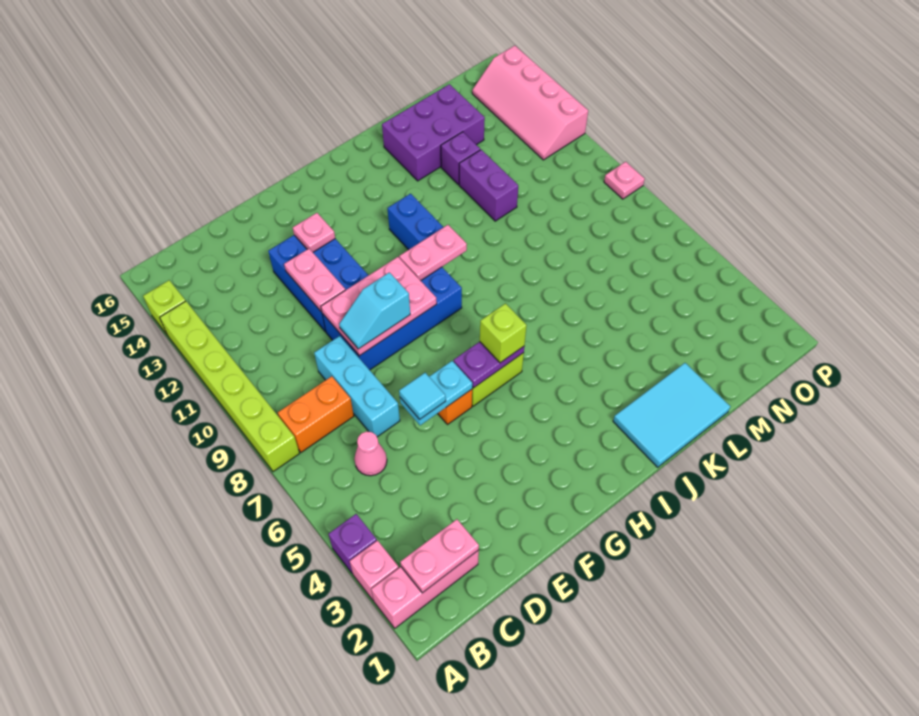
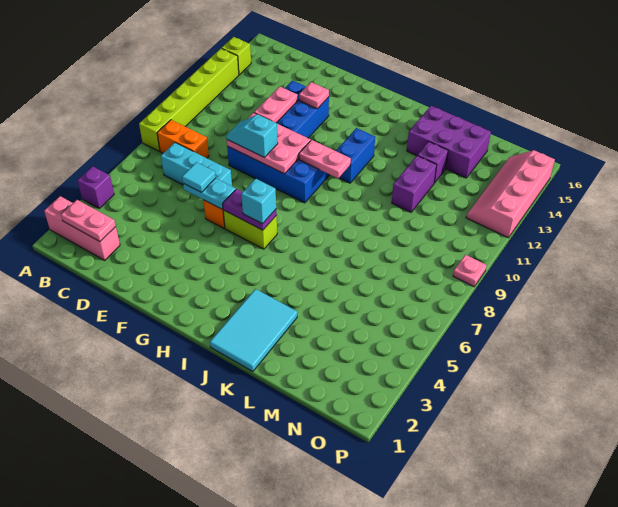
pink 1x1 brick [350,541,399,601] -> none
pink 1x1 cone [354,431,387,476] -> none
cyan 1x3 brick [314,336,400,437] -> cyan 1x3 brick turned to [161,143,232,186]
lime 1x1 brick [480,304,527,363] -> cyan 1x1 brick [241,179,276,224]
cyan 2x3 tile [613,363,730,467] -> cyan 2x3 tile turned to [210,289,297,372]

